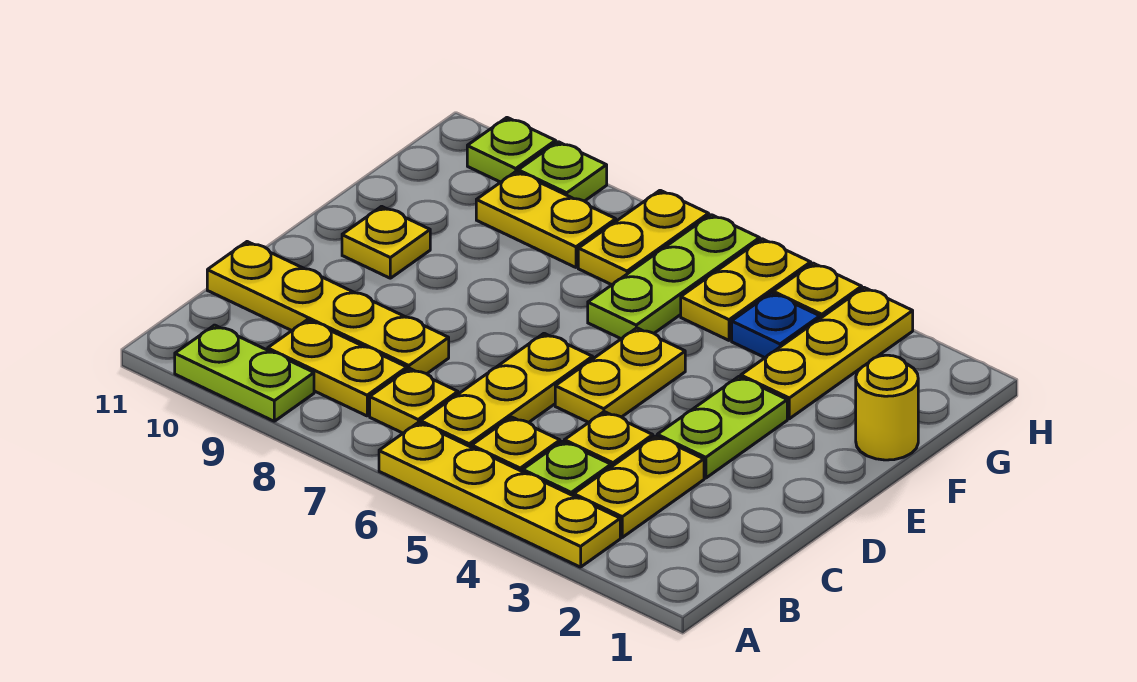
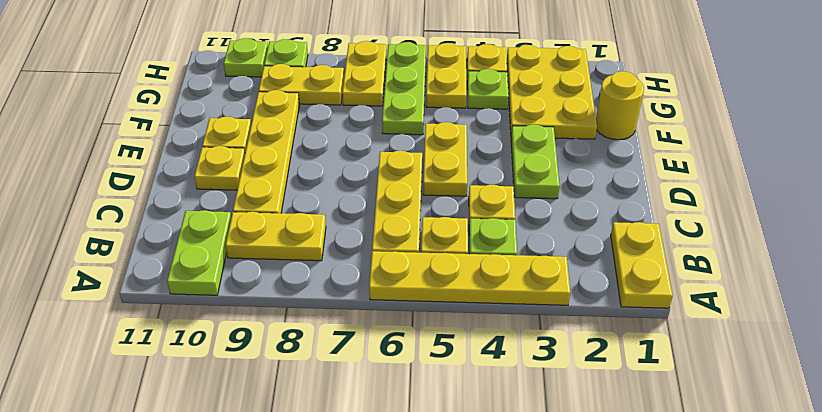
lime 1x2 plate [175,325,314,421] -> lime 1x2 plate turned to [167,210,231,295]
yellow 1x2 plate [574,436,704,537] -> yellow 1x2 plate moved to [611,222,673,308]
yellow 1x1 plate [370,368,458,433] -> yellow 1x1 plate moved to [194,146,245,190]
yellow 1x4 plate [207,242,449,374] -> yellow 1x4 plate turned to [233,90,299,213]
yellow 1x3 plate [741,288,913,419] -> yellow 2x3 plate [507,45,597,139]
blue 1x1 plate [732,293,820,357] -> lime 1x1 plate [467,69,509,109]

